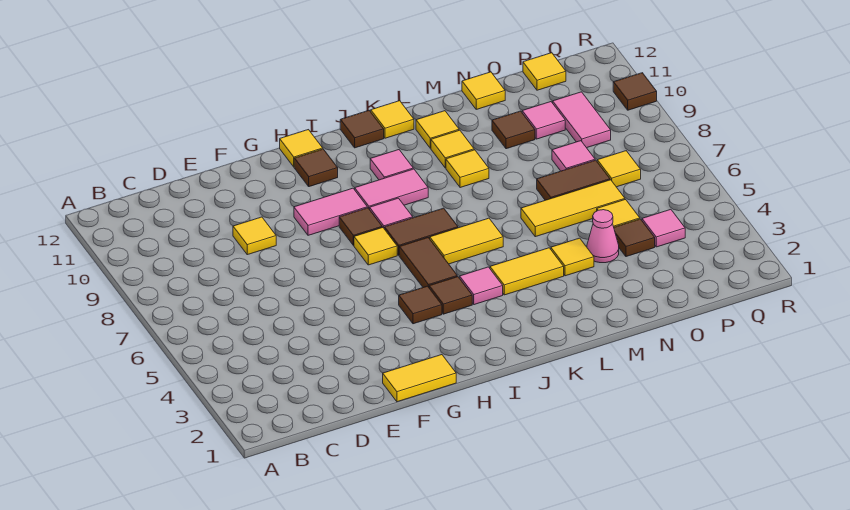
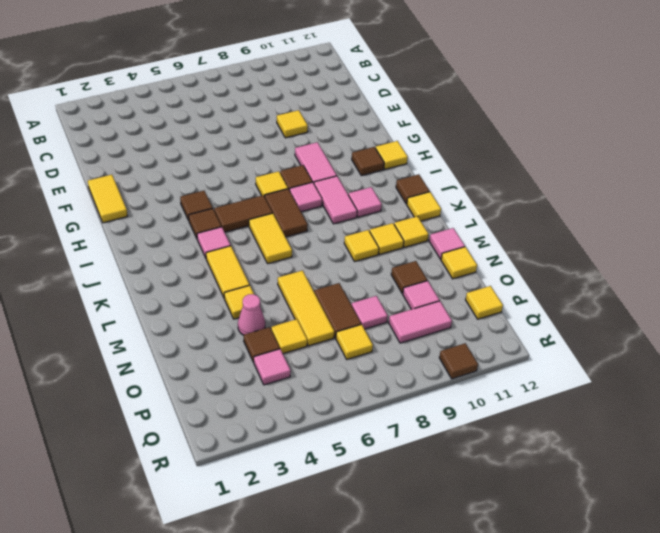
none -> pink 1x1 tile [429,228,465,259]

